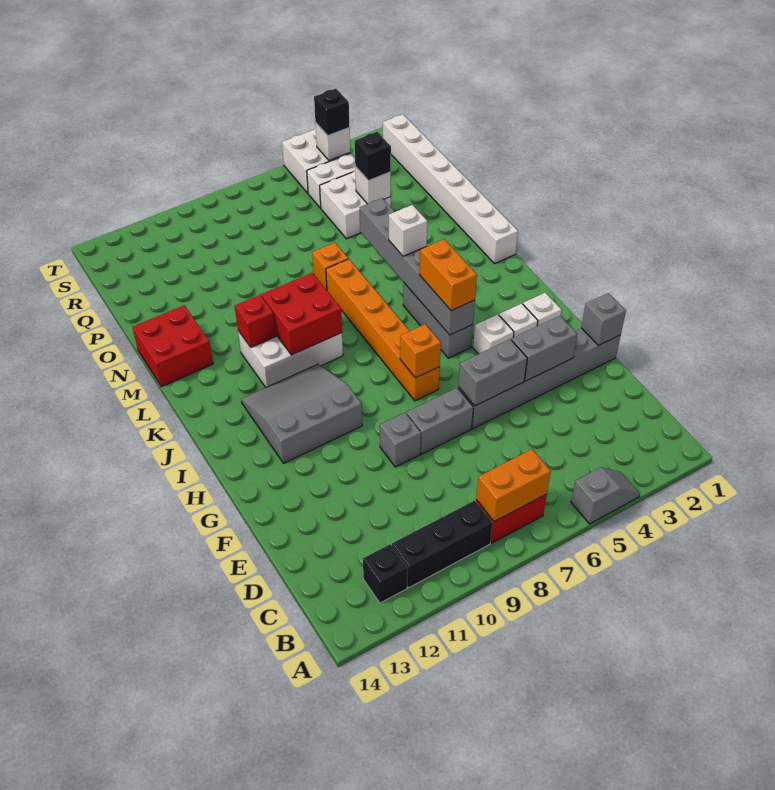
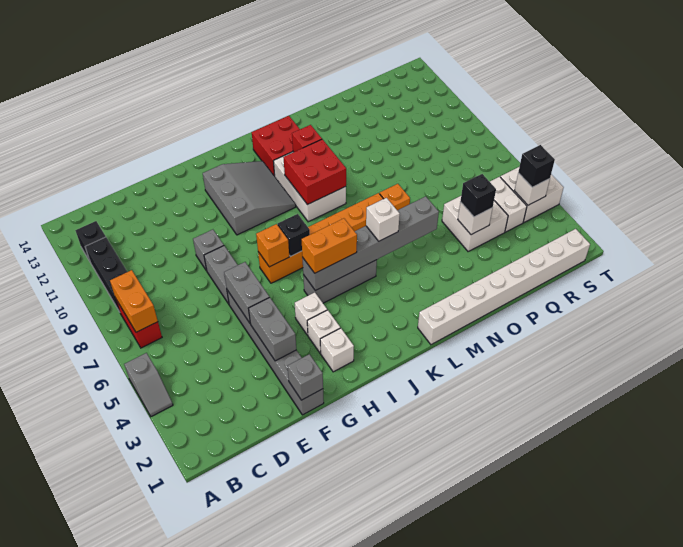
none -> black 1x1 brick [278,214,310,257]
red 2x2 brick [133,305,213,387] -> red 2x2 brick moved to [252,116,300,176]

